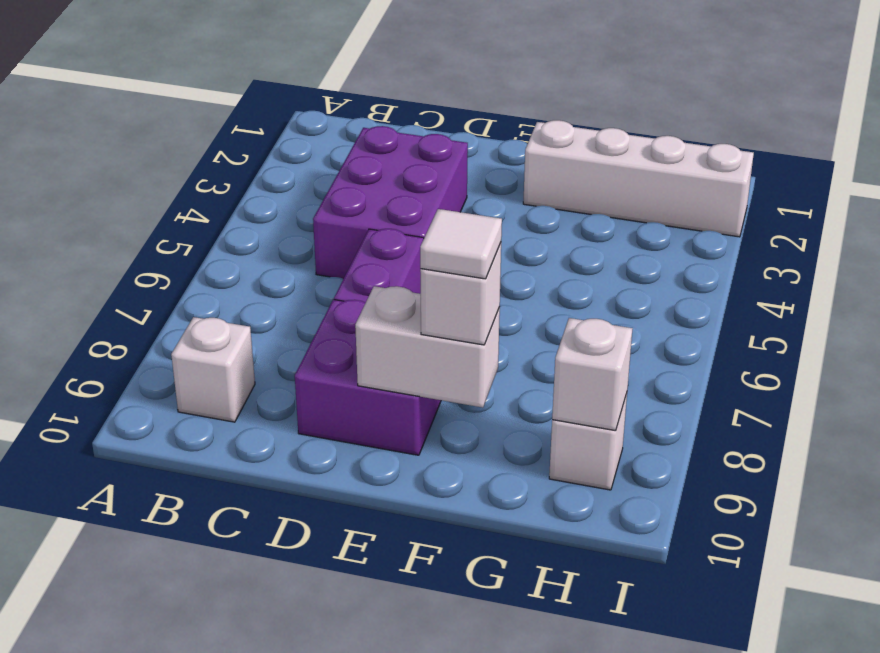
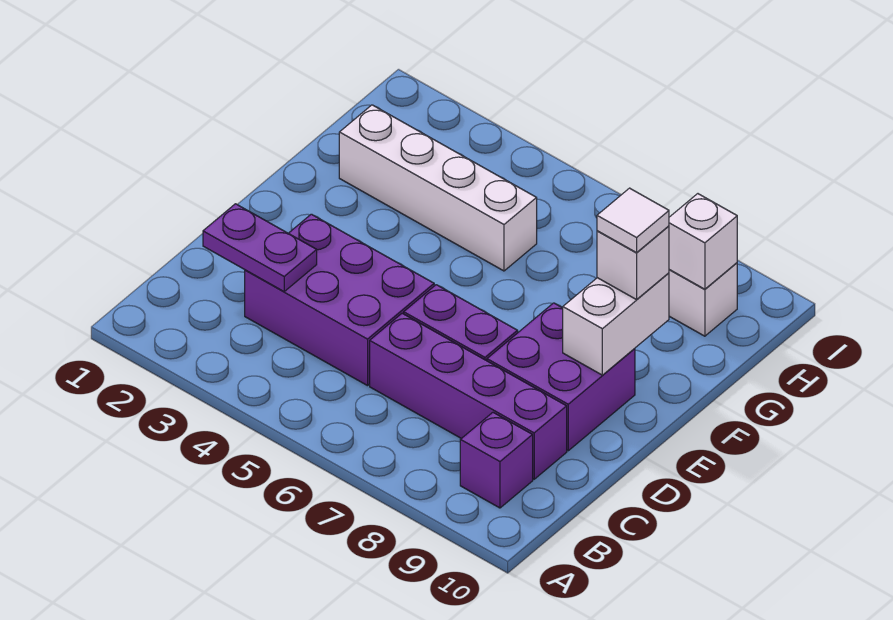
white 1x1 brick [171,317,255,422] -> purple 1x1 brick [460,412,533,508]
none -> purple 1x2 plate [203,204,317,291]
none -> purple 1x4 brick [370,313,567,479]
white 1x4 brick [523,120,754,237] -> white 1x4 brick turned to [339,105,537,271]

